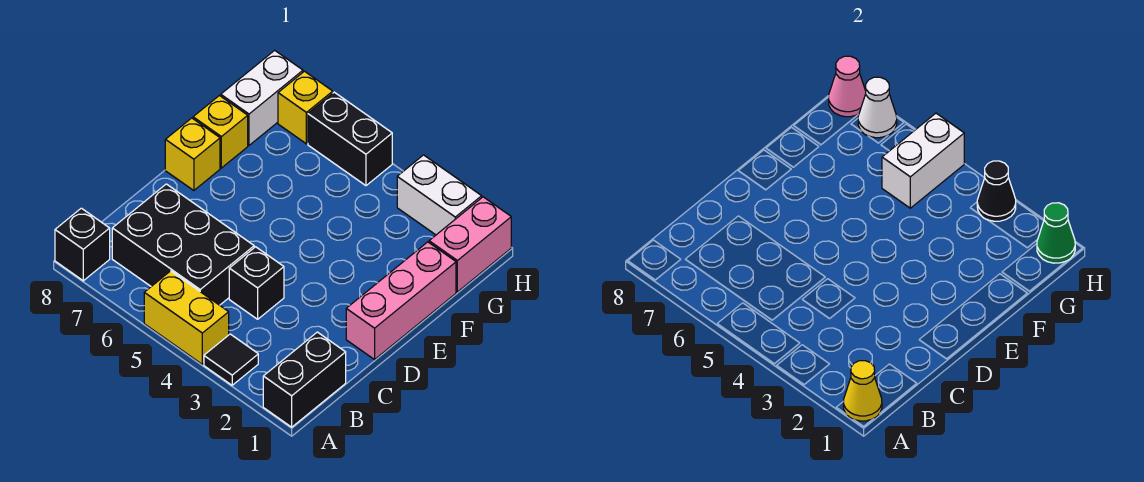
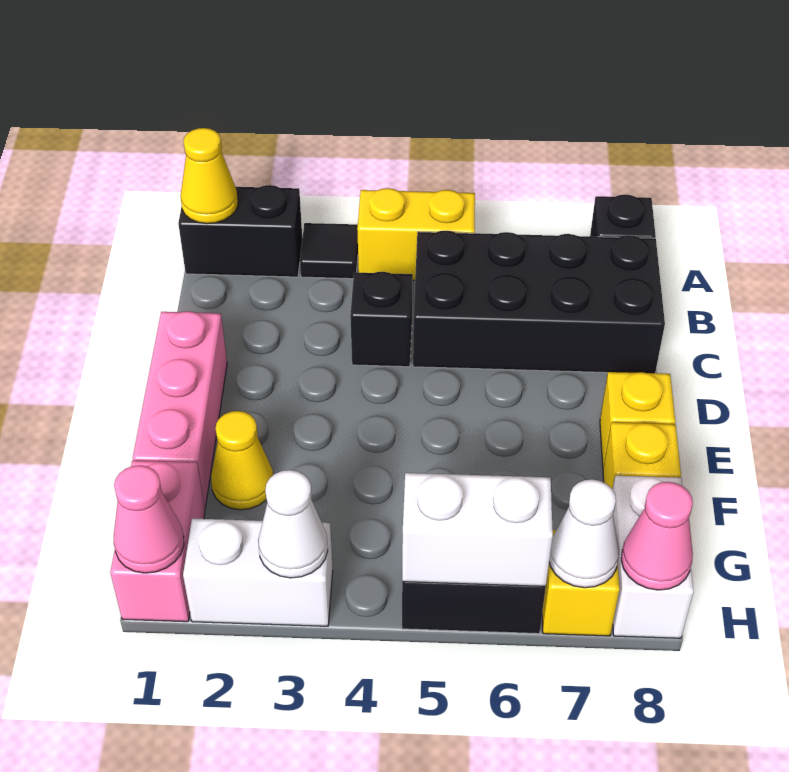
black 1x2 brick [263,332,346,427] -> black 1x2 brick turned to [178,185,302,277]
black 2x3 brick [112,184,254,305] -> black 2x4 brick [413,231,665,373]
none -> yellow 1x1 cone [211,411,273,510]
white 1x2 brick [882,113,964,208] -> white 1x2 brick turned to [402,473,553,586]
green 1x1 cone [1037,203,1075,263] -> pink 1x1 cone [114,465,184,573]
black 1x1 cone [977,161,1016,221] -> white 1x1 cone [258,470,328,578]

